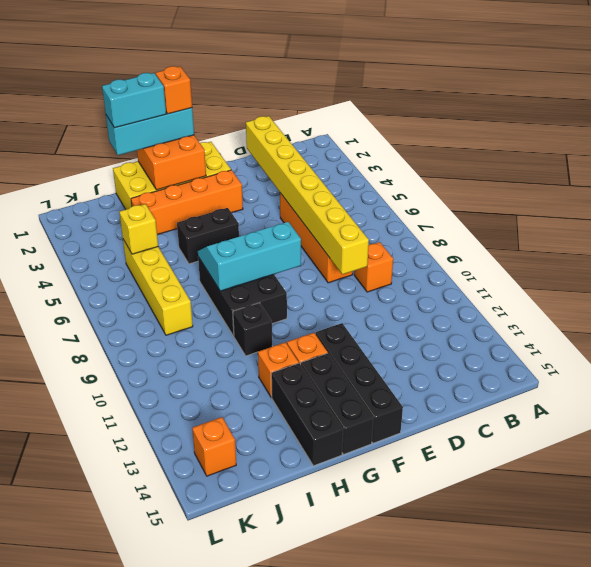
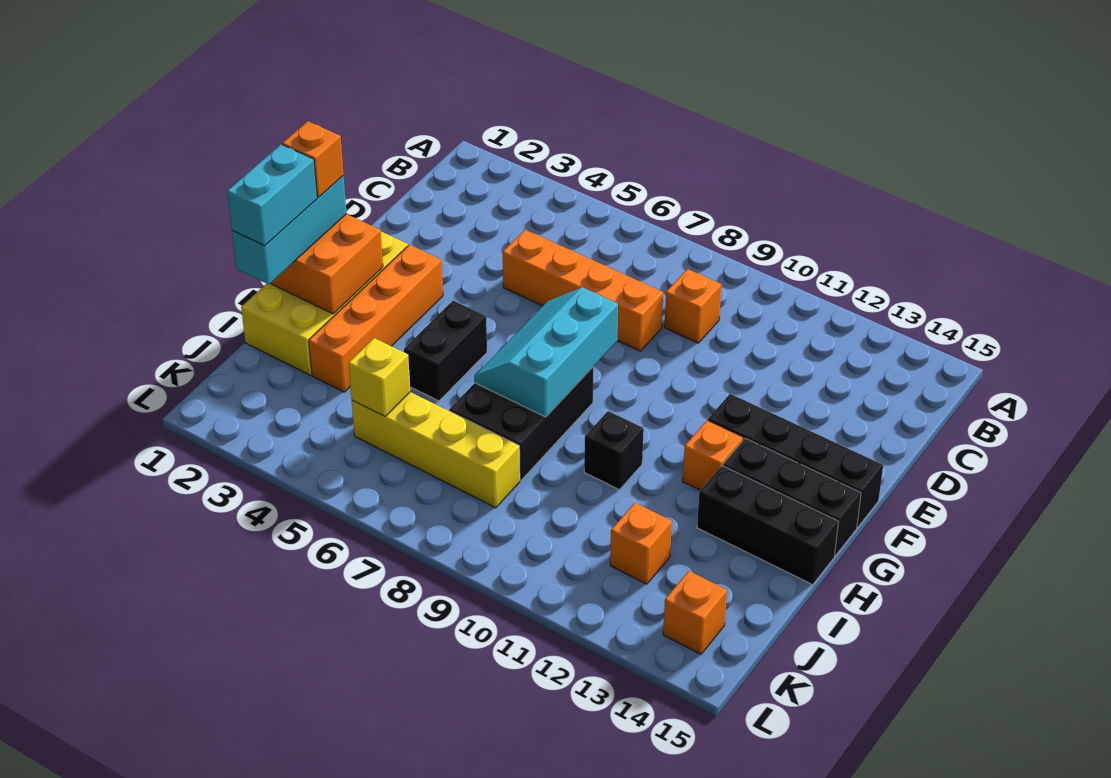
yellow 1x8 brick [246,116,369,274] -> none
black 2x3 brick [198,257,287,336] -> black 2x3 brick turned to [449,367,593,480]
orange 1x1 brick [258,342,299,397] -> orange 1x1 brick moved to [610,503,672,584]

